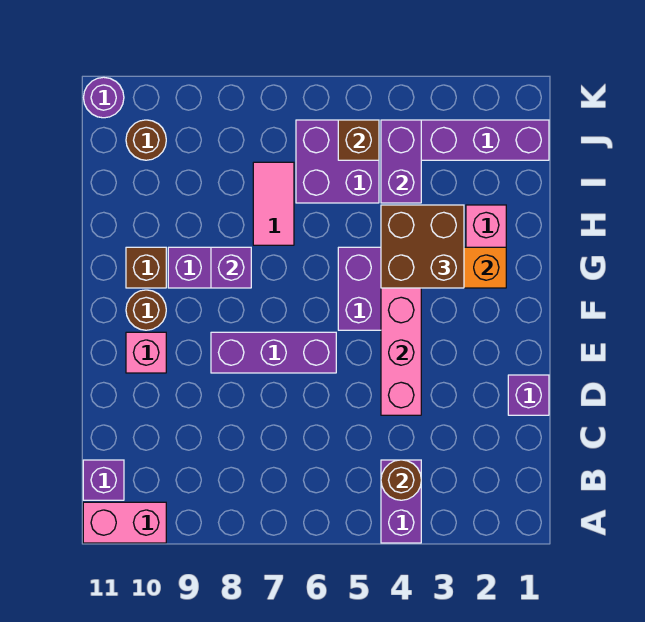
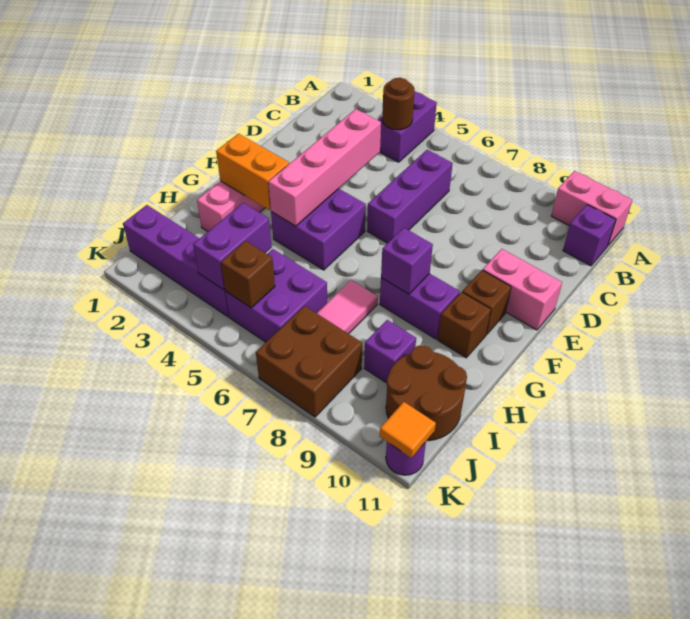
purple 1x1 brick [508,375,549,415] -> purple 1x1 brick moved to [364,320,416,383]
purple 1x3 brick [211,332,336,373] -> purple 1x3 brick turned to [367,150,453,243]
pink 1x1 brick [126,332,166,373] -> pink 1x2 brick [483,249,562,330]
brown 1x1 round brick [126,290,166,330] -> brown 1x1 brick [462,270,511,335]
brown 2x2 brick [381,205,464,288] -> brown 2x2 brick moved to [256,306,362,417]
brown 1x1 round brick [126,120,166,160] -> brown 2x2 round brick [386,346,467,441]
none -> orange 1x1 tile [380,402,436,458]

